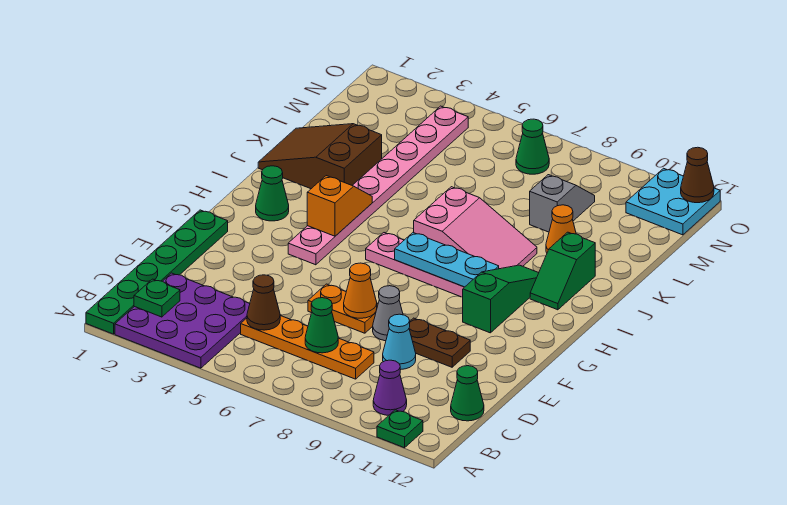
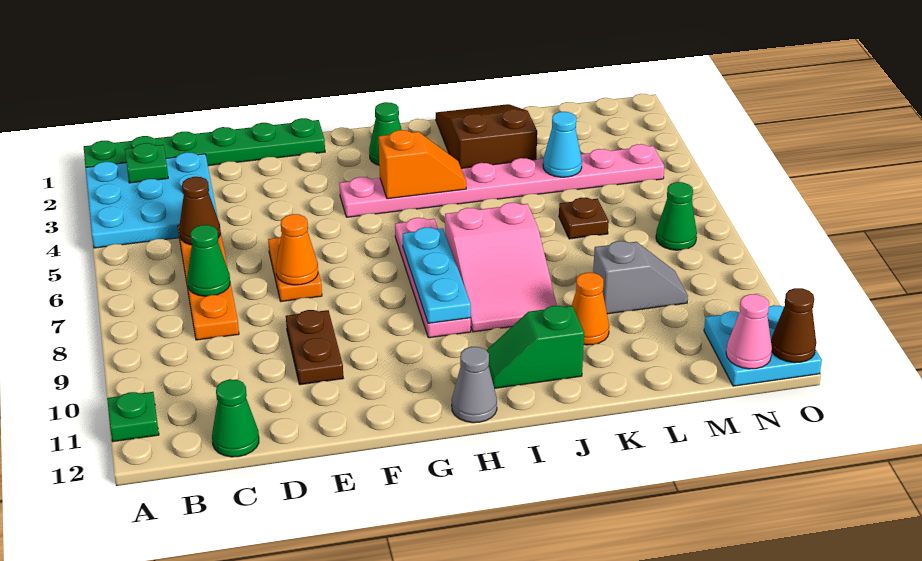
purple 3x3 plate [115,273,250,368] -> cyan 3x3 plate [86,152,218,248]
purple 1x1 cone [373,360,407,415] -> none
cyan 1x1 cone [383,314,416,370] -> cyan 1x1 cone moved to [543,112,582,177]
grey 1x1 cone [373,286,403,341] -> grey 1x1 cone moved to [452,347,497,423]
green 1x3 slope [463,265,538,333] -> none
none -> brown 1x1 plate [559,198,609,239]
none -> pink 1x1 cone [726,294,772,369]

